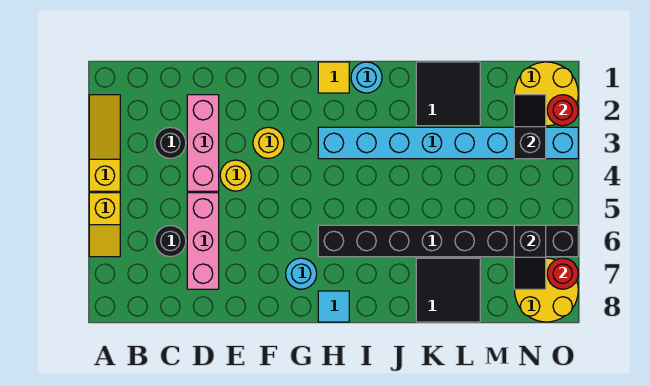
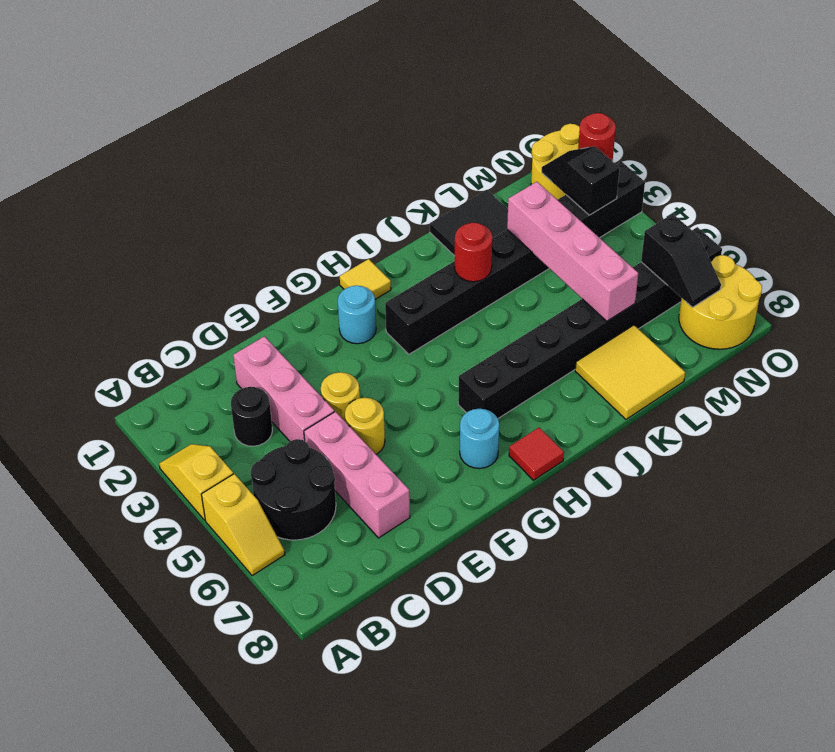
yellow 1x3 slope [89,95,120,191] -> yellow 1x2 slope [159,444,233,520]
black 1x1 round brick [155,226,186,257] -> black 2x2 round brick [251,439,336,540]
yellow 1x1 round brick [253,127,284,158] -> yellow 1x1 round brick moved to [345,398,385,454]
cyan 1x8 brick [318,127,578,159] -> black 1x8 brick [385,162,645,354]
cyan 1x1 tile [318,291,349,322] -> red 1x1 tile [509,428,564,480]
cyan 1x1 round brick [351,62,382,93] -> cyan 1x1 round brick moved to [338,286,376,344]
black 2x2 tile [416,258,480,322] -> yellow 2x2 tile [575,325,685,419]
none -> pink 1x4 brick [507,182,638,321]
red 1x1 round brick [547,258,578,289] -> red 1x1 round brick moved to [455,223,492,282]

